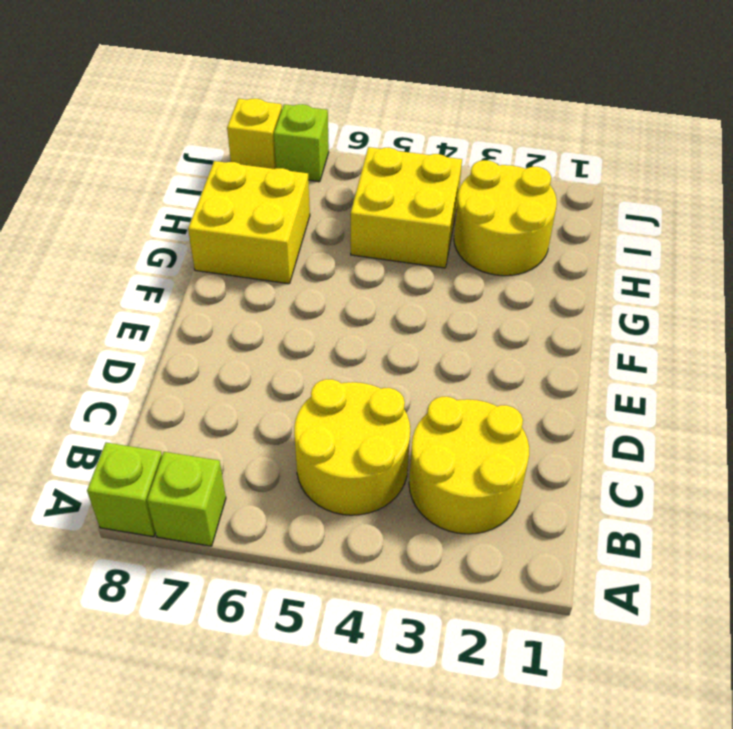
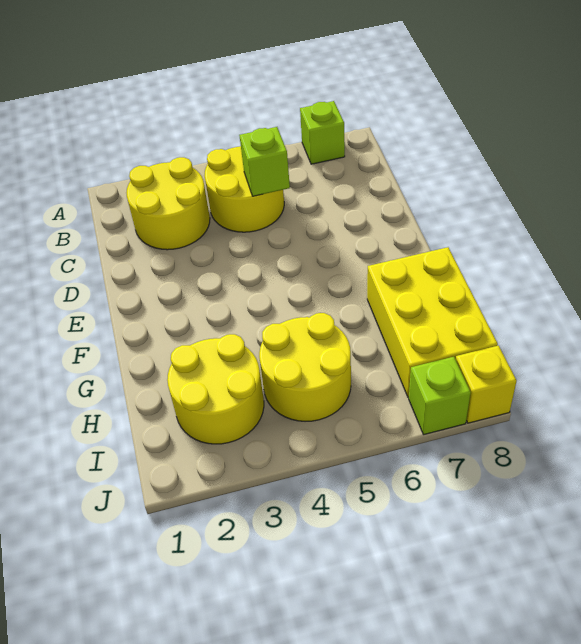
lime 1x1 brick [87,443,162,537] -> lime 1x1 brick moved to [239,127,290,196]
yellow 2x2 brick [188,161,310,284] -> yellow 2x3 brick [367,247,498,397]
yellow 2x2 brick [351,147,462,268] -> yellow 2x2 round brick [259,313,351,421]

